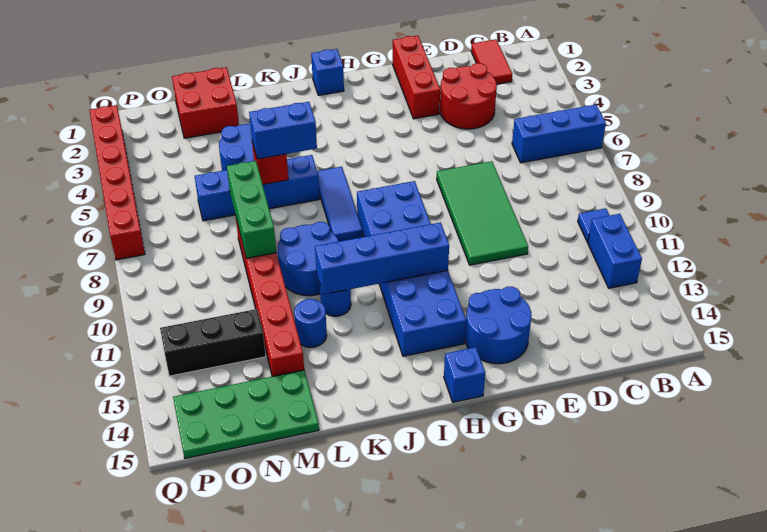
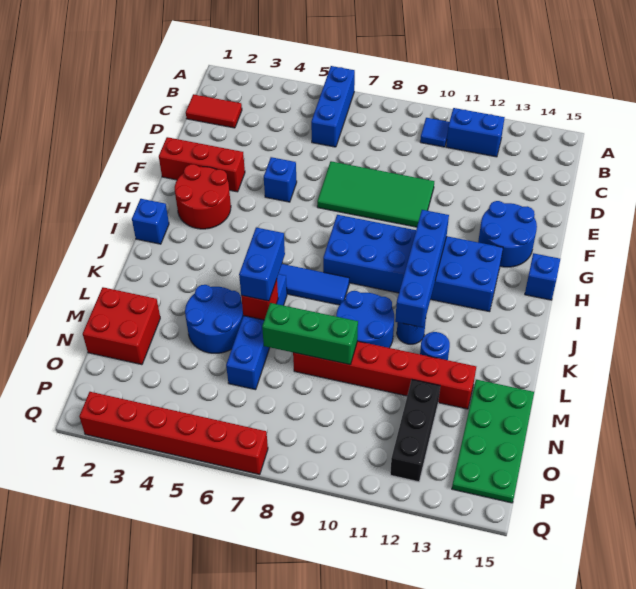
red 2x2 round brick [440,63,497,129] -> red 2x2 round brick moved to [175,164,231,229]
none -> blue 1x1 brick [264,157,297,202]

